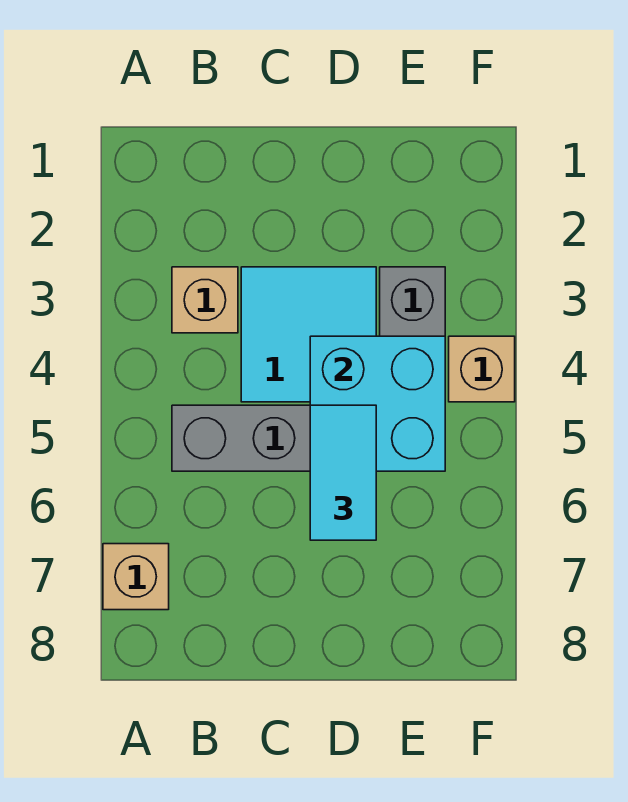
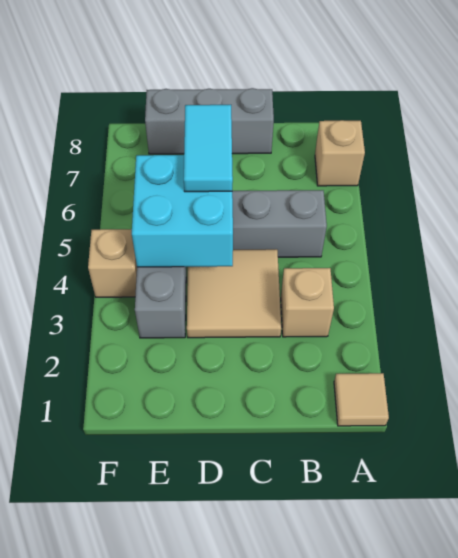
none -> tan 1x1 tile [334,373,389,426]
cyan 2x2 tile [241,267,376,402] -> tan 2x2 tile [187,249,281,338]
none -> grey 1x3 brick [145,88,274,154]

